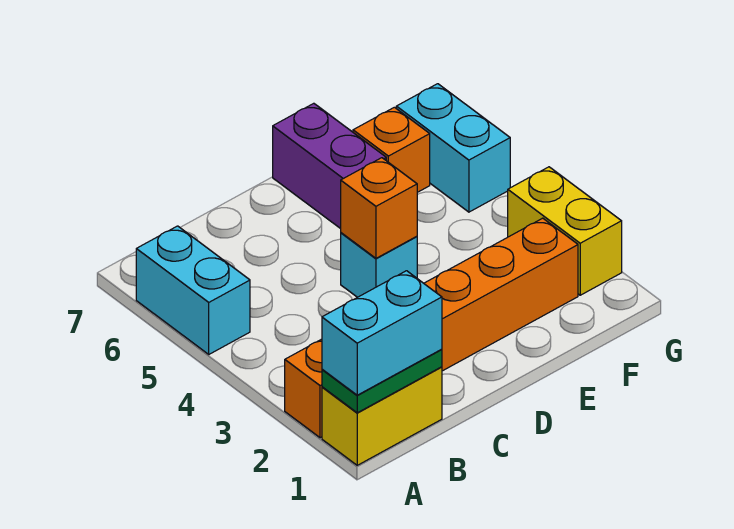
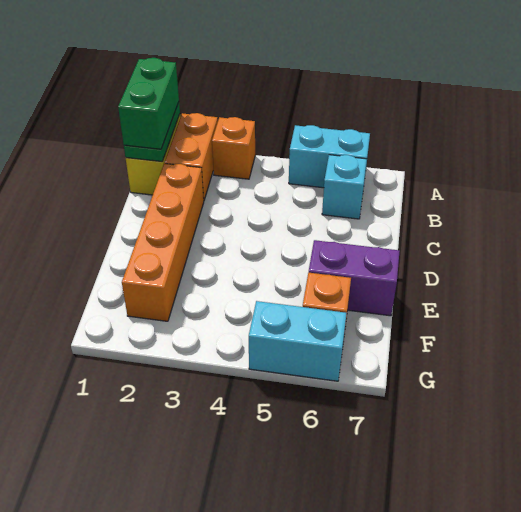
cyan 1x2 brick [322,271,442,395] -> green 1x2 brick [118,58,179,149]
cyan 1x1 brick [341,233,417,297] -> cyan 1x1 brick moved to [322,155,367,219]
orange 1x1 brick [341,158,417,258] -> orange 1x1 brick moved to [212,117,255,179]
yellow 1x2 brick [508,167,622,295] -> none

